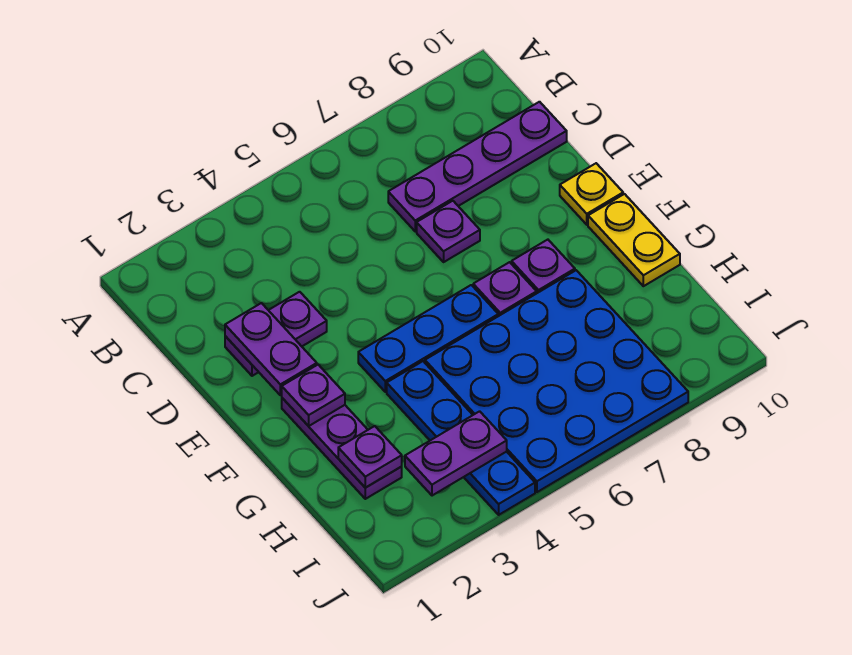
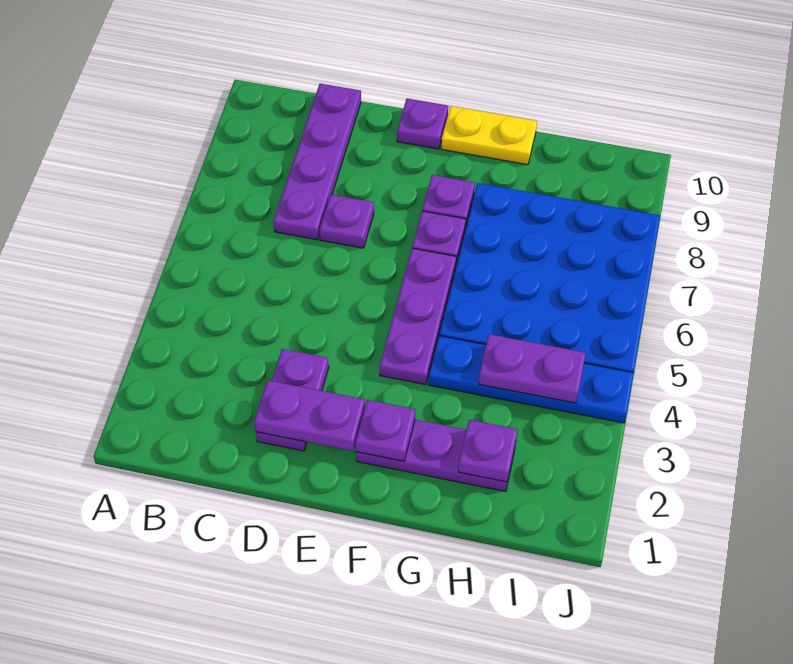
yellow 1x1 plate [560,163,623,225] -> purple 1x1 plate [397,98,448,149]
blue 1x3 plate [358,285,498,392] -> purple 1x3 plate [380,248,456,385]
purple 1x2 plate [405,411,507,496] -> purple 1x2 plate turned to [478,334,586,403]

